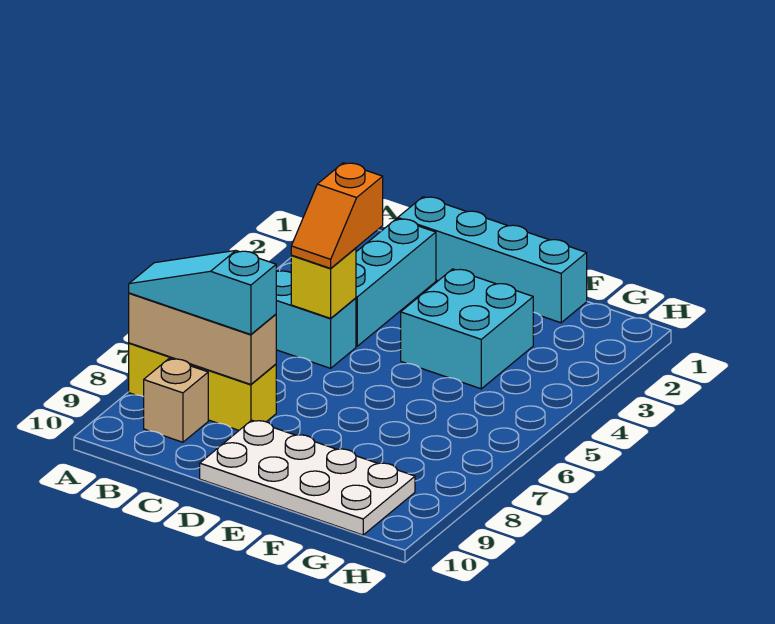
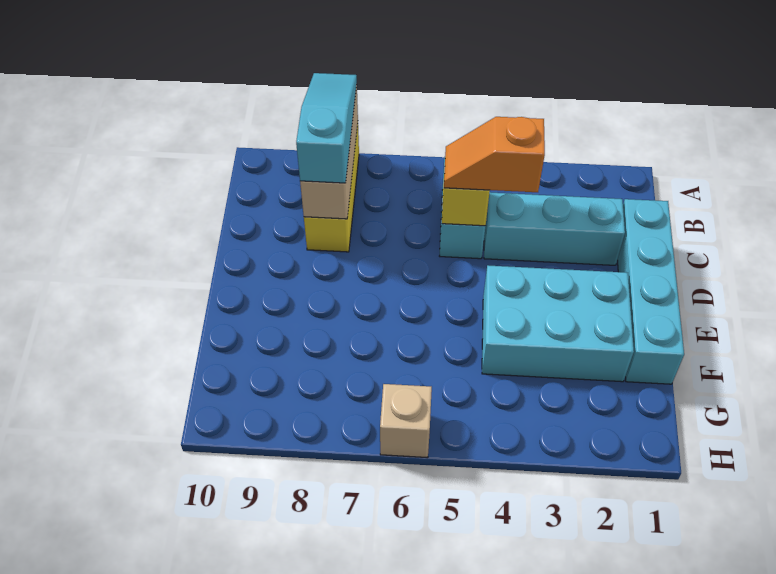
tan 1x1 brick [144,359,208,442] -> tan 1x1 brick moved to [380,384,432,458]
white 2x4 plate [200,420,415,535] -> none
cyan 2x2 brick [401,269,533,389] -> cyan 2x3 brick [482,265,634,382]

